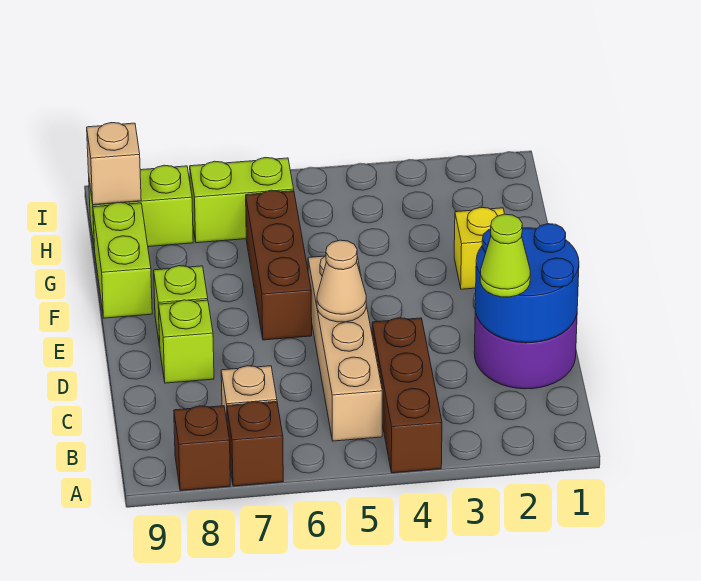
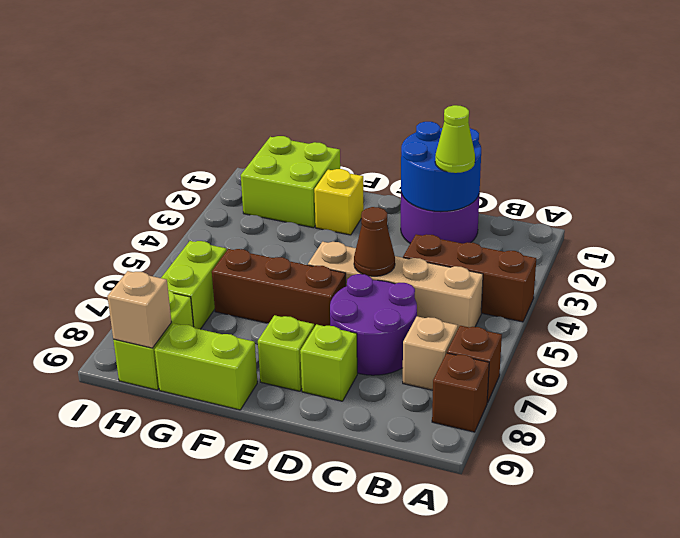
none -> purple 2x2 round brick [330,274,417,375]
tan 1x1 cone [317,240,366,322] -> brown 1x1 cone [354,207,395,276]
none -> lime 2x2 brick [241,136,340,228]

